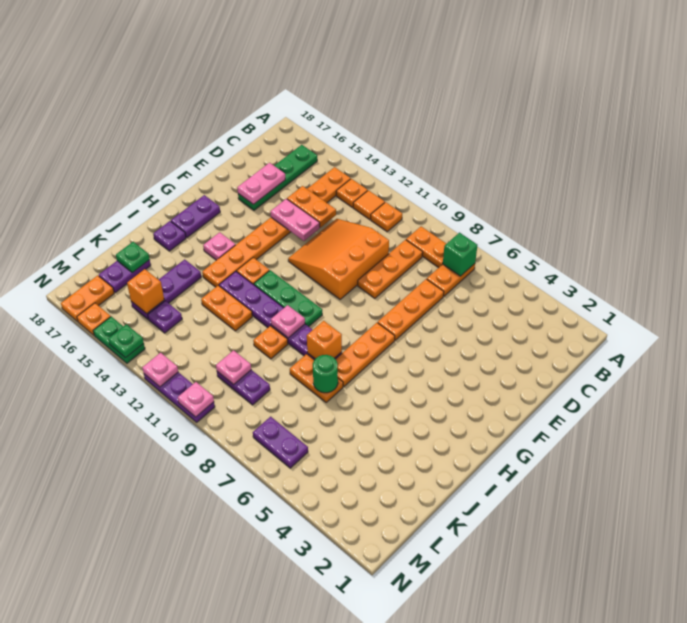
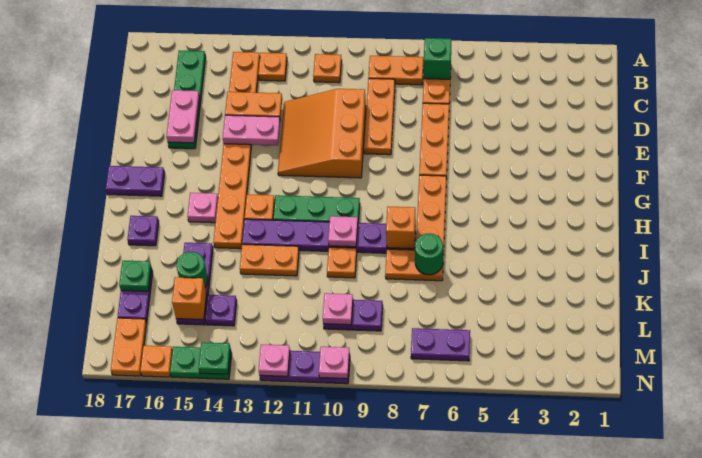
orange 1x1 tile [353,190,385,219] -> none
purple 1x2 plate [171,195,220,237] -> purple 1x2 plate turned to [106,166,165,196]
none -> green 1x1 round brick [176,252,208,287]

